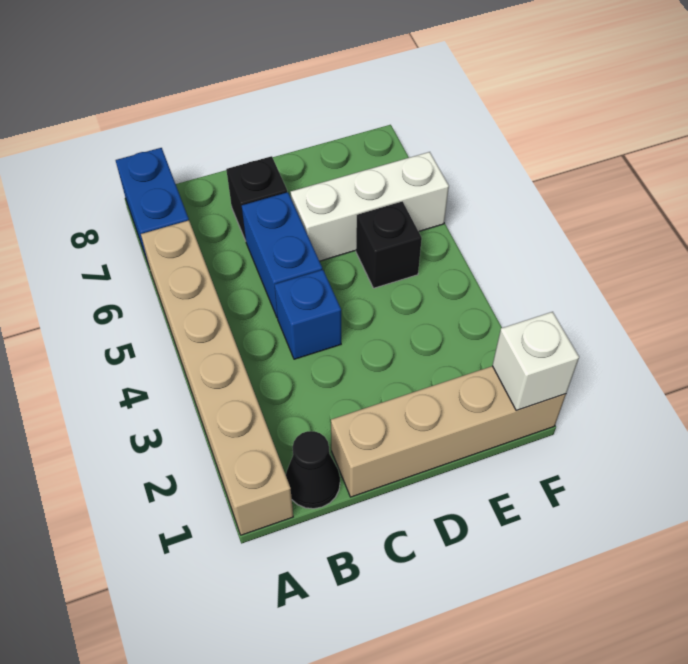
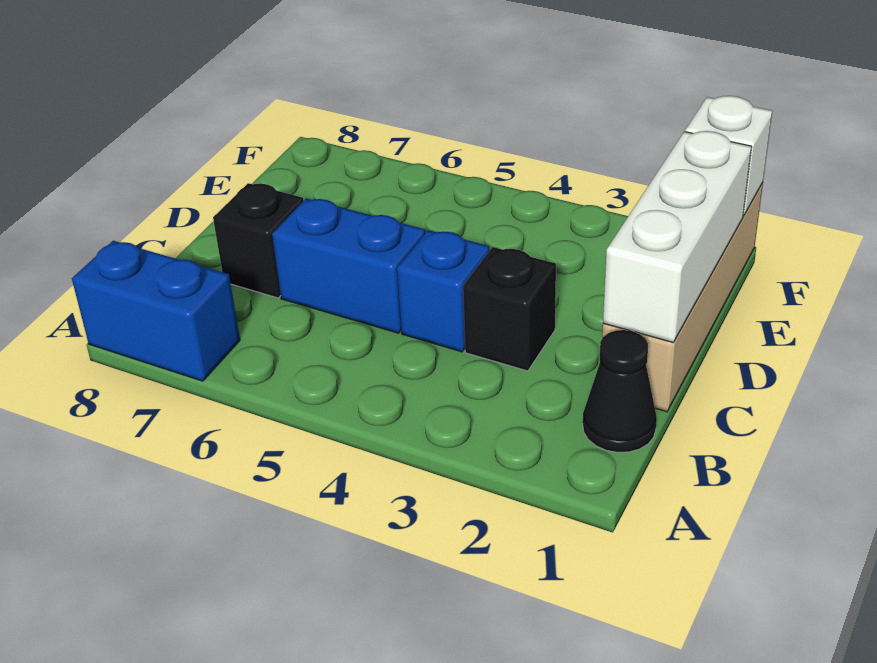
tan 1x6 brick [141,220,293,535] -> none
white 1x3 brick [291,152,449,261] -> white 1x3 brick moved to [603,131,752,343]
black 1x1 brick [356,201,422,288] -> black 1x1 brick moved to [463,247,556,371]

